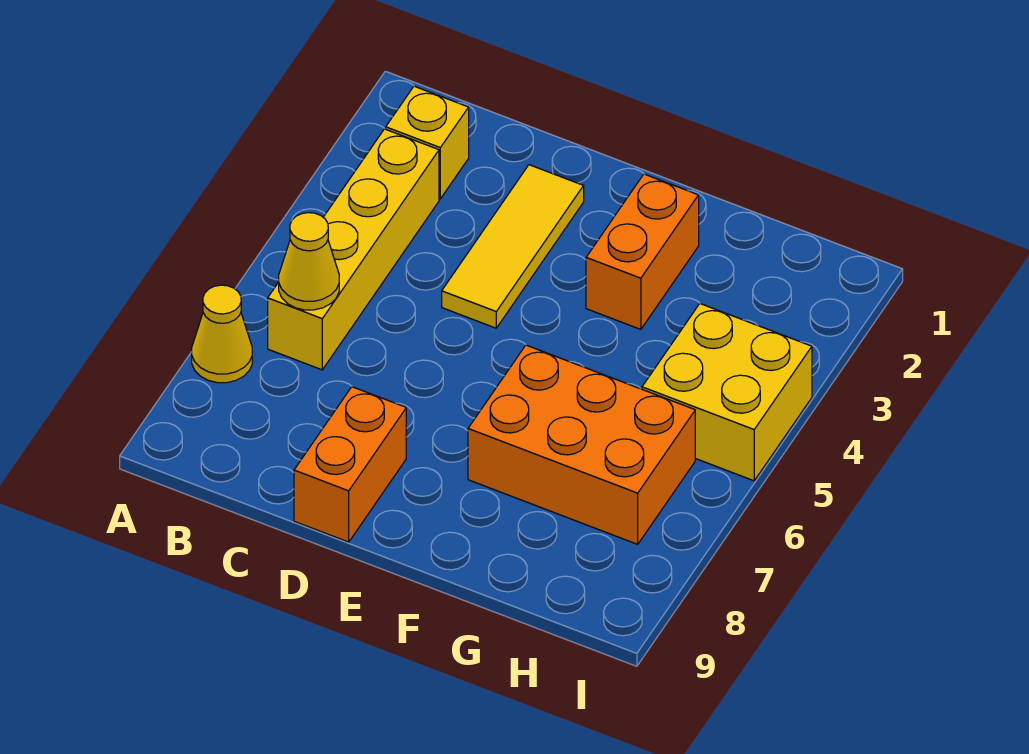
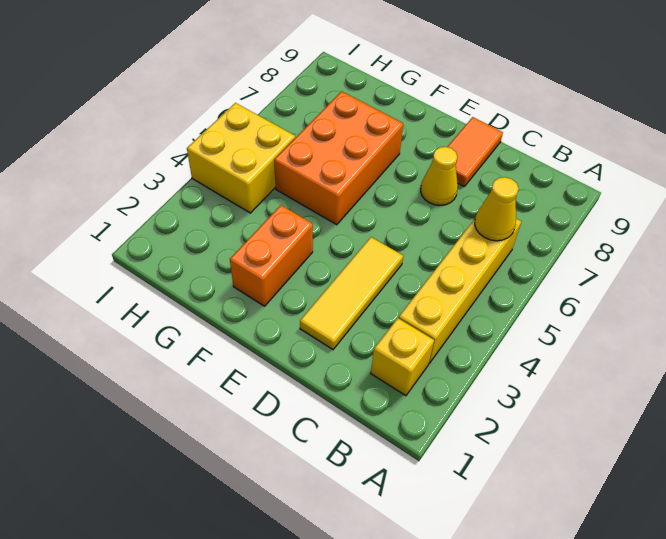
yellow 1x1 cone [192,285,252,383] -> yellow 1x1 cone moved to [421,147,458,205]
orange 1x2 brick [294,387,406,542] -> orange 1x2 tile [448,117,503,187]
orange 2x3 brick [468,345,695,544] -> orange 2x3 brick turned to [274,91,403,225]

